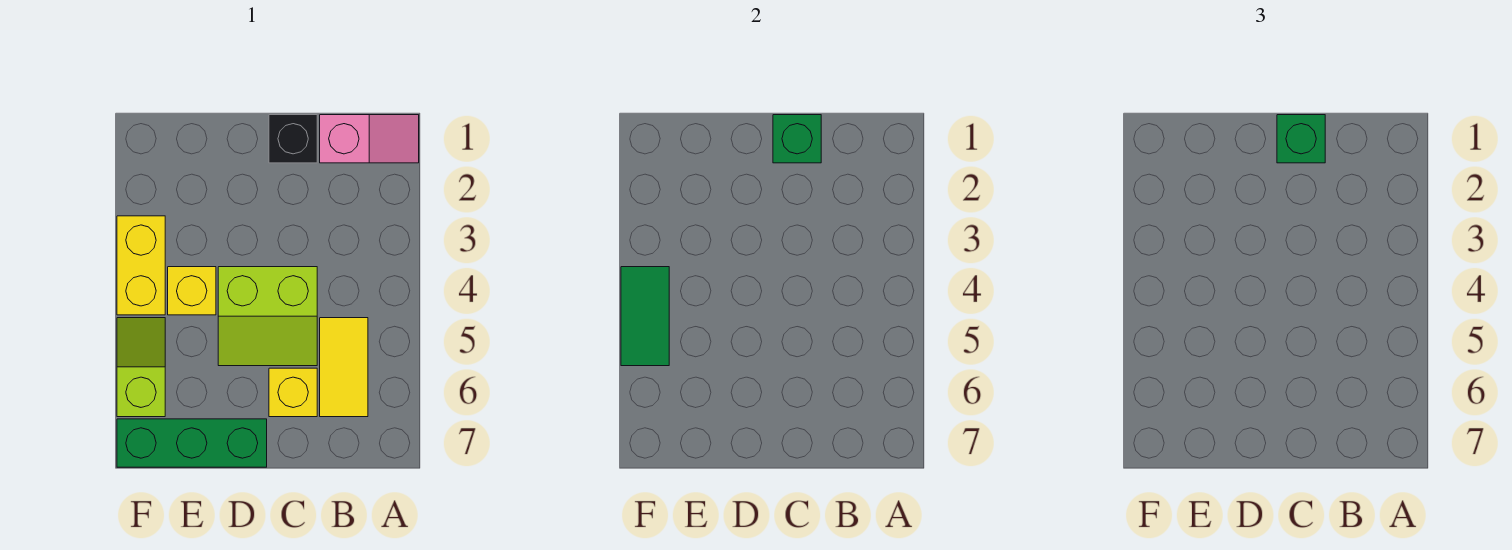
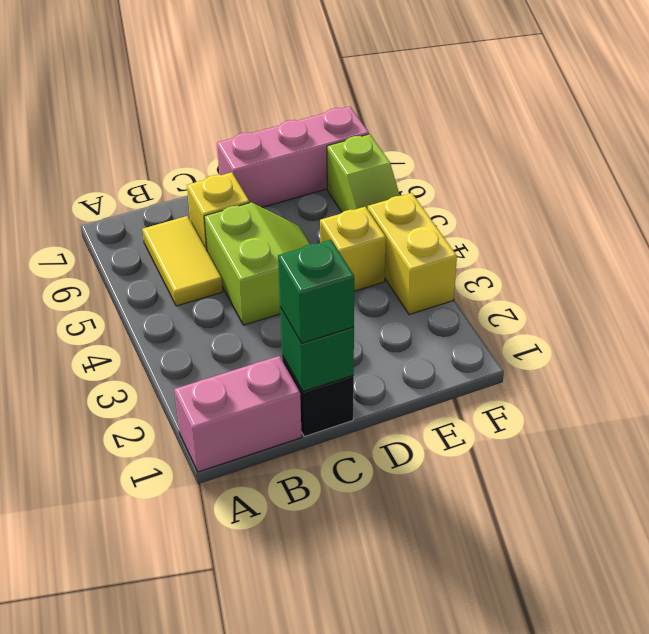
pink 1x2 slope [320,115,419,163] -> pink 1x2 brick [174,356,302,472]
lime 2x2 slope [218,267,317,366] -> lime 2x2 slope turned to [204,202,310,325]
green 1x3 brick [117,419,267,467] -> pink 1x3 brick [217,106,369,207]
green 1x2 tile [621,267,669,366] -> none

